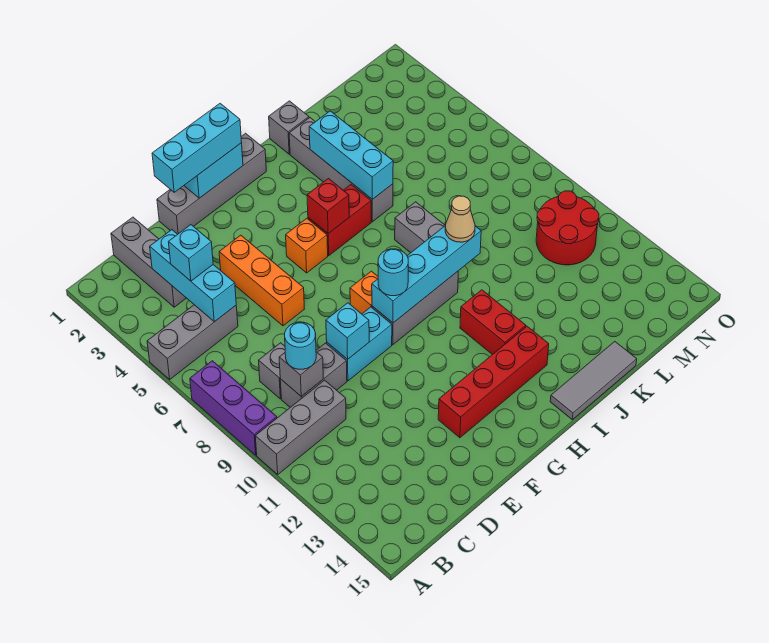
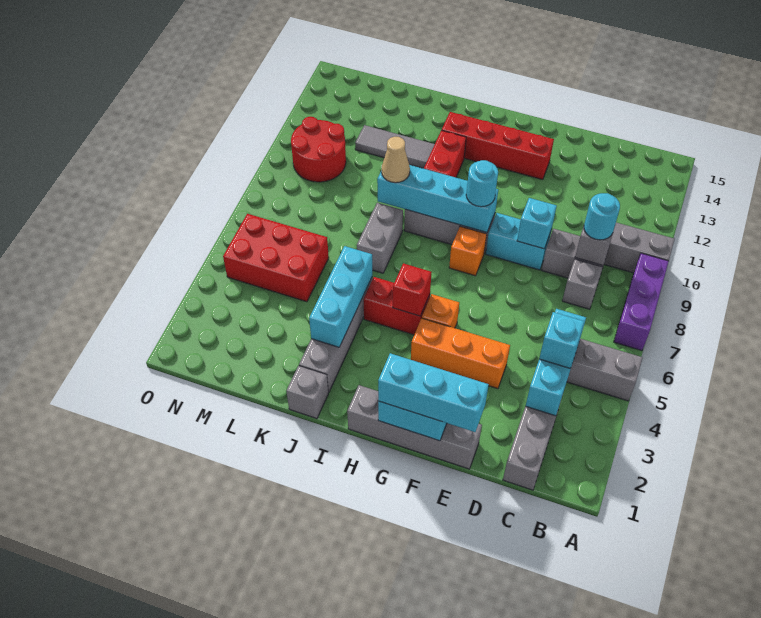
orange 1x3 brick [219,235,304,326] -> orange 1x3 brick turned to [411,318,510,389]
grey 1x3 tile [550,341,637,419] -> grey 1x3 tile moved to [355,125,435,169]
none -> red 2x3 brick [223,214,329,302]

